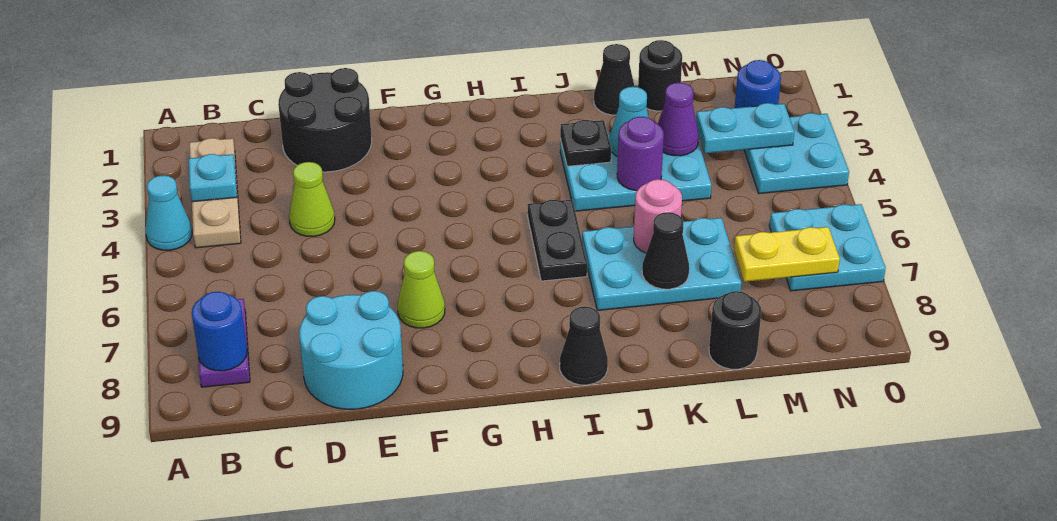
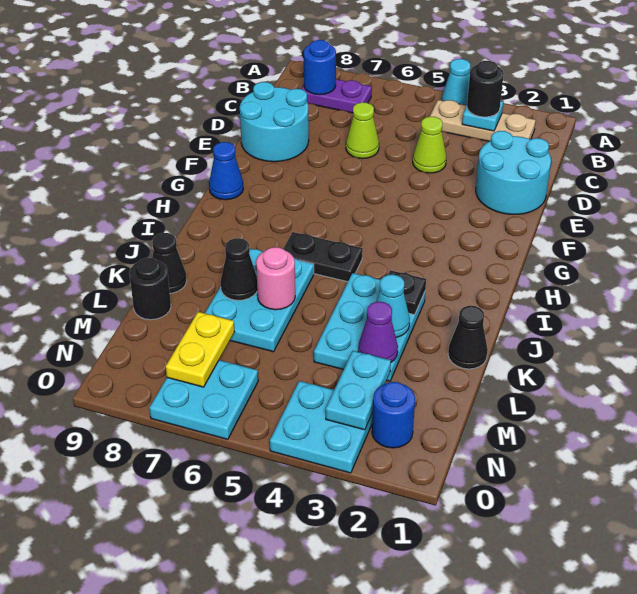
black 2x2 round brick [278,68,372,172] -> cyan 2x2 round brick [476,131,551,214]
lime 1x1 cone [398,251,445,328] -> lime 1x1 cone moved to [346,102,379,159]
none -> blue 1x1 cone [209,142,243,200]
black 1x1 cone [560,307,608,385] -> black 1x1 cone moved to [152,233,187,293]
purple 1x1 round brick [617,117,664,191] -> none
black 1x1 round brick [638,40,682,111] -> black 1x1 round brick moved to [467,61,504,117]

